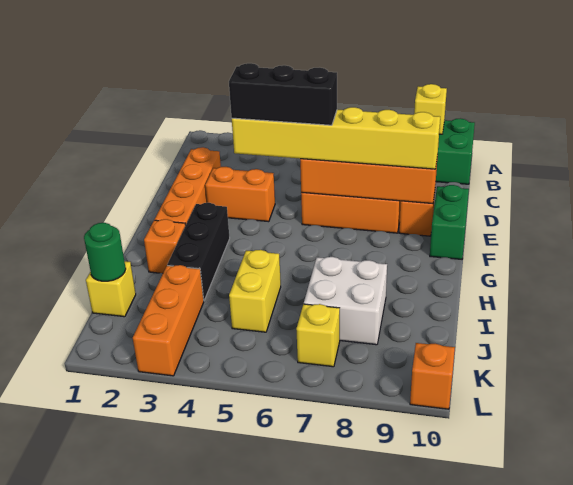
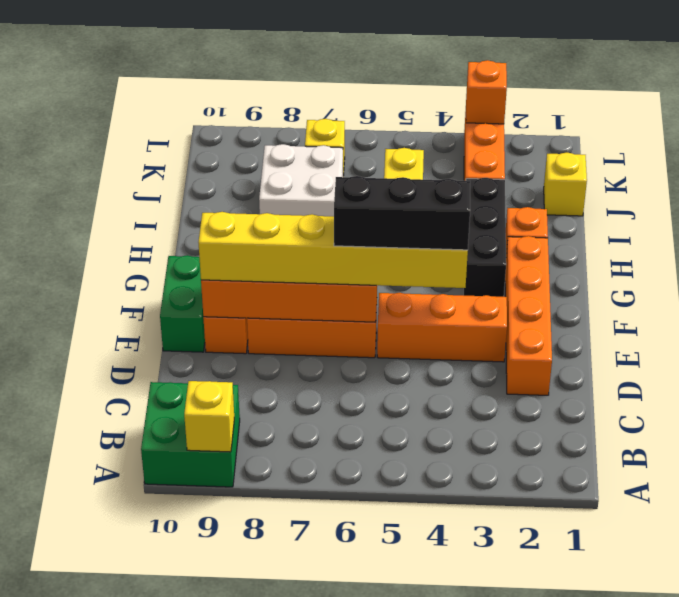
orange 1x2 brick [205,167,275,222] -> orange 1x3 brick [377,293,507,362]
green 1x1 round brick [84,223,126,281] -> none
orange 1x1 brick [410,343,455,409] -> orange 1x1 brick moved to [466,60,507,124]

